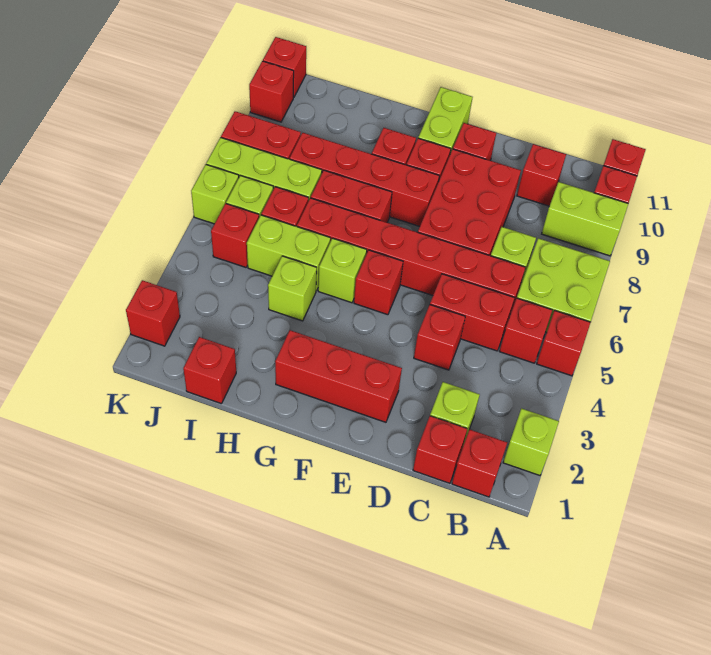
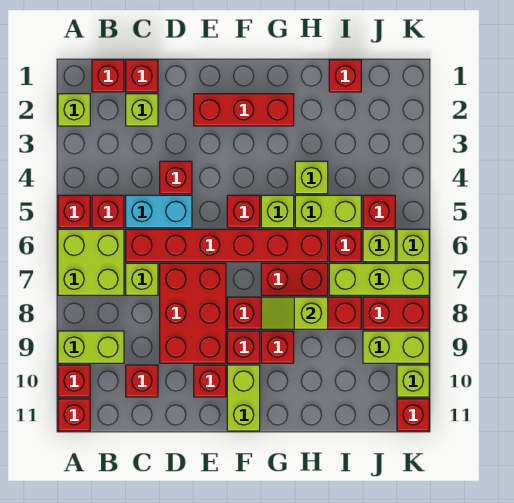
red 1x2 brick [430,274,515,351] -> cyan 1x2 brick [126,195,192,228]
none -> lime 1x2 slope [261,297,328,329]
none -> lime 1x2 brick [363,331,429,363]
red 1x1 brick [126,280,180,346] -> none
red 1x1 brick [249,61,294,122] -> lime 1x1 brick [397,365,429,397]

